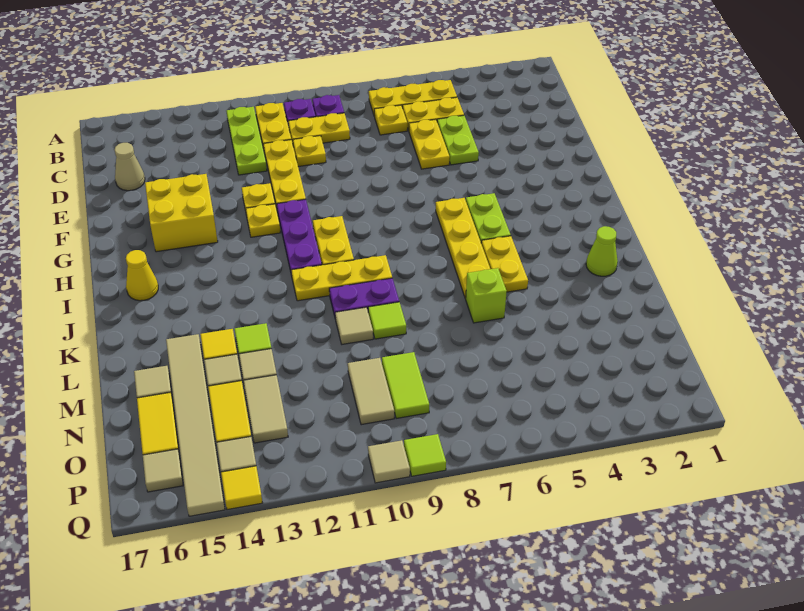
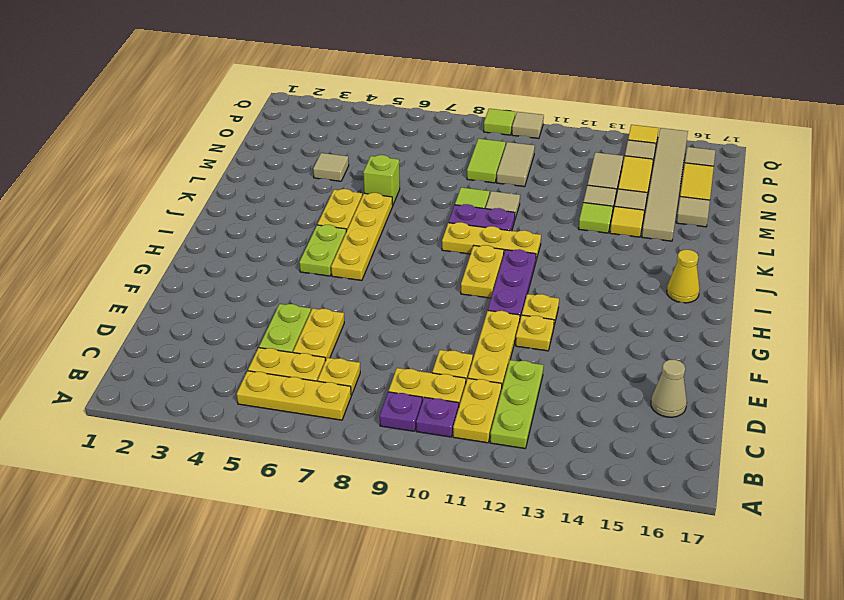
yellow 2x2 brick [145,174,218,252] -> none
lime 1x1 cone [586,226,618,276] -> none
none -> tan 1x1 tile [313,153,349,181]

